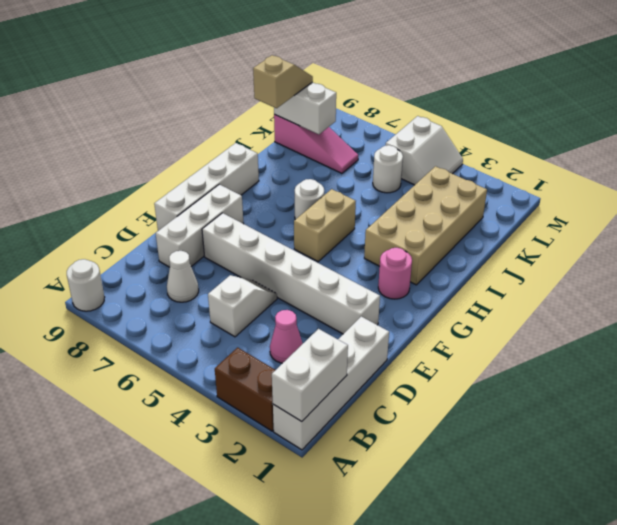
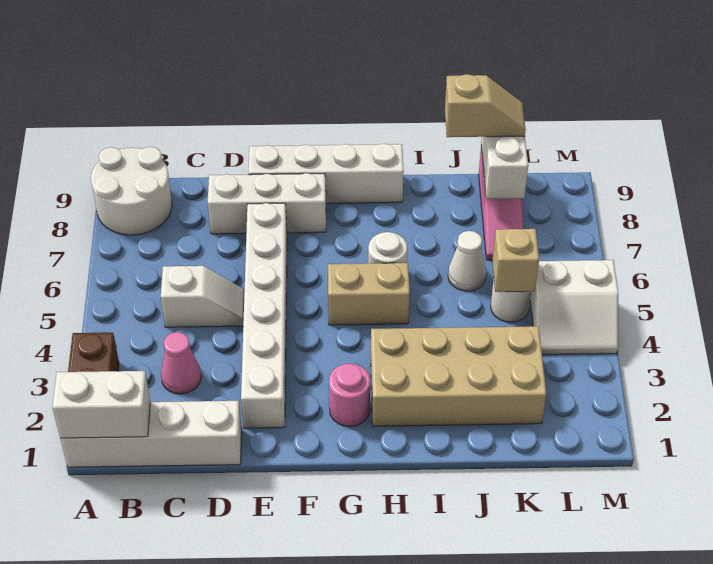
white 1x1 round brick [67,259,105,311] -> white 2x2 round brick [91,147,172,235]
white 1x1 cone [167,251,199,302] -> white 1x1 cone moved to [448,231,486,291]
none -> tan 1x1 brick [492,229,539,292]

